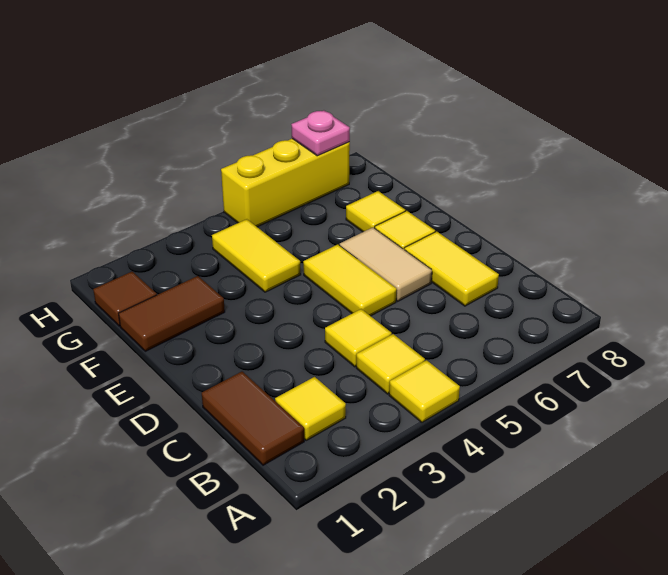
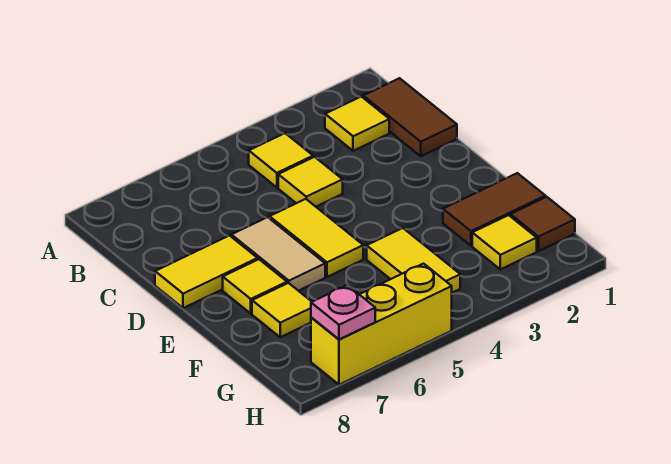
yellow 1x1 tile [389,360,460,422] -> yellow 1x1 tile moved to [472,215,537,269]
yellow 1x2 tile [404,231,499,306] -> yellow 1x2 tile turned to [155,236,258,308]

